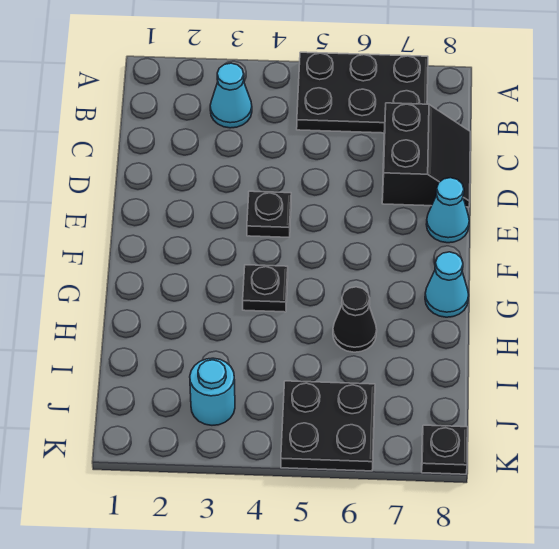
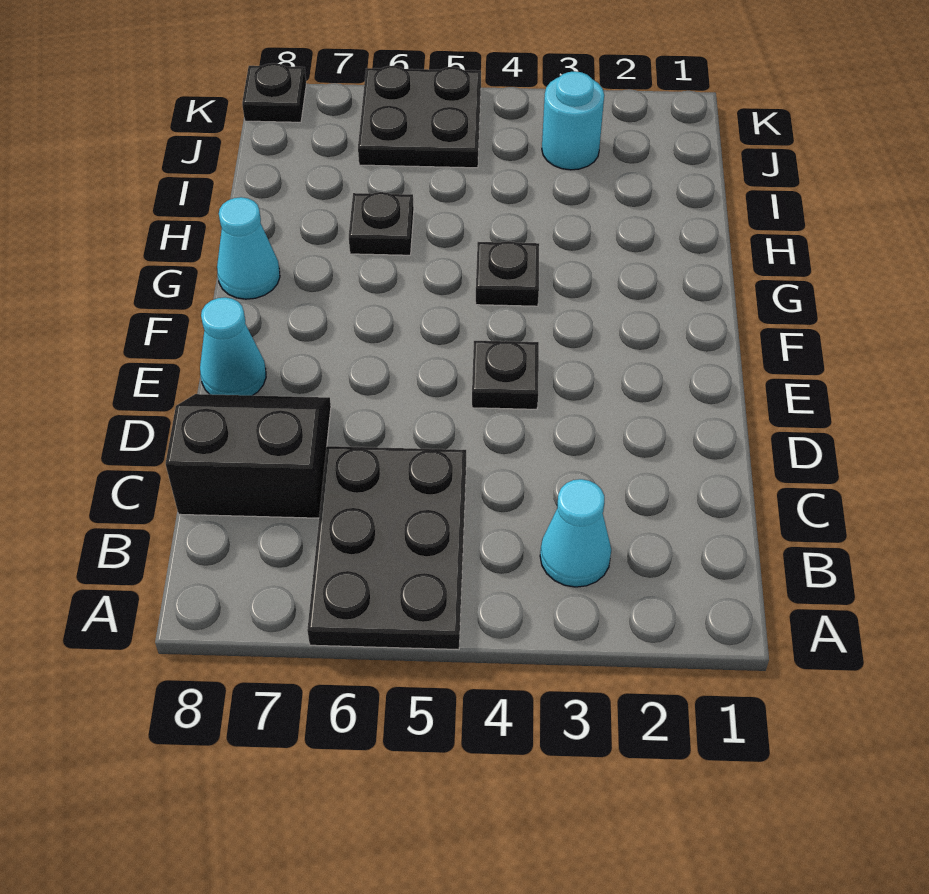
black 2x3 plate [297,52,428,133] -> black 2x3 plate turned to [307,446,466,650]
black 2x2 slope [382,103,470,207] -> black 2x2 slope turned to [166,394,331,518]
black 1x1 cone [333,287,377,352] -> black 1x1 plate [349,192,414,255]

